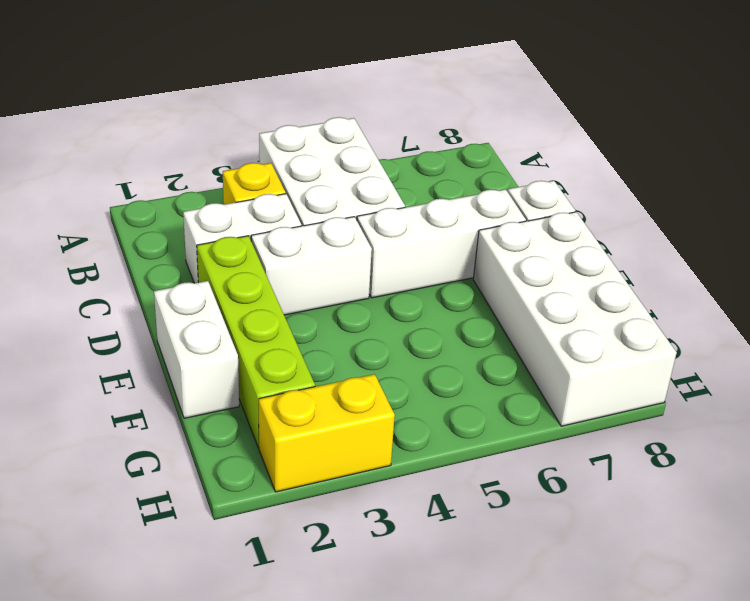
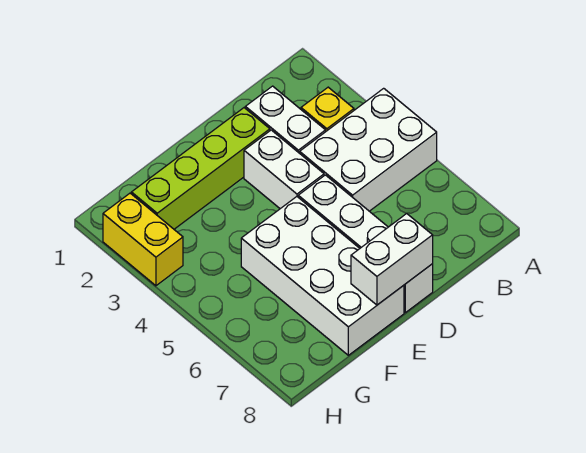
white 1x2 brick [154,281,239,418] -> white 1x2 brick moved to [351,214,433,305]
white 2x4 brick [473,212,677,426] -> white 2x4 brick turned to [241,197,404,355]

